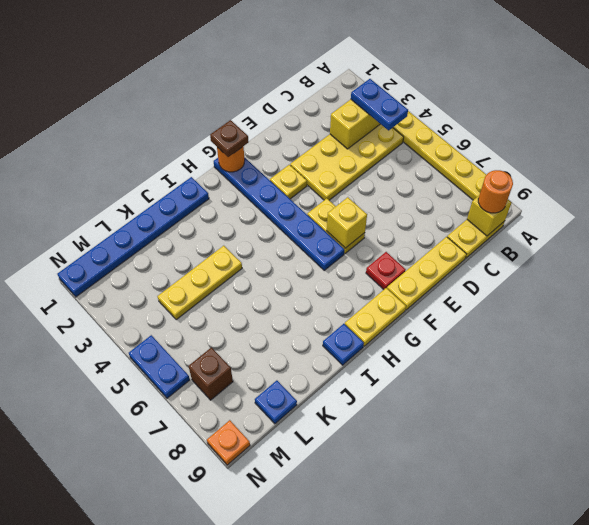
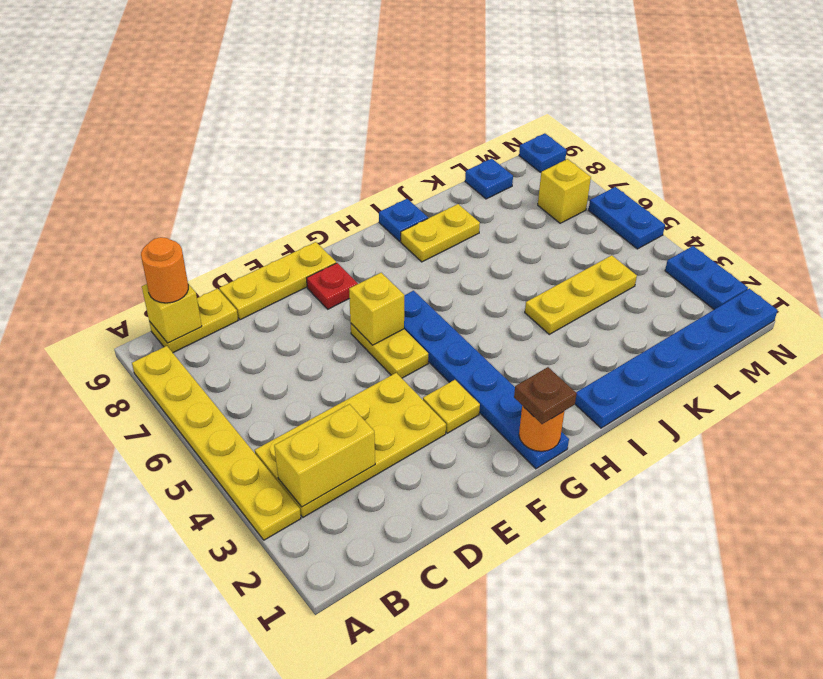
blue 1x2 plate [351,79,408,130] -> blue 1x2 plate moved to [665,246,748,309]
yellow 1x2 plate [345,288,406,346] -> yellow 1x2 plate moved to [401,204,480,262]
brown 1x1 brick [189,347,233,400] -> yellow 1x1 brick [538,159,591,223]
orange 1x1 plate [207,420,250,465] -> blue 1x1 plate [519,133,567,172]

